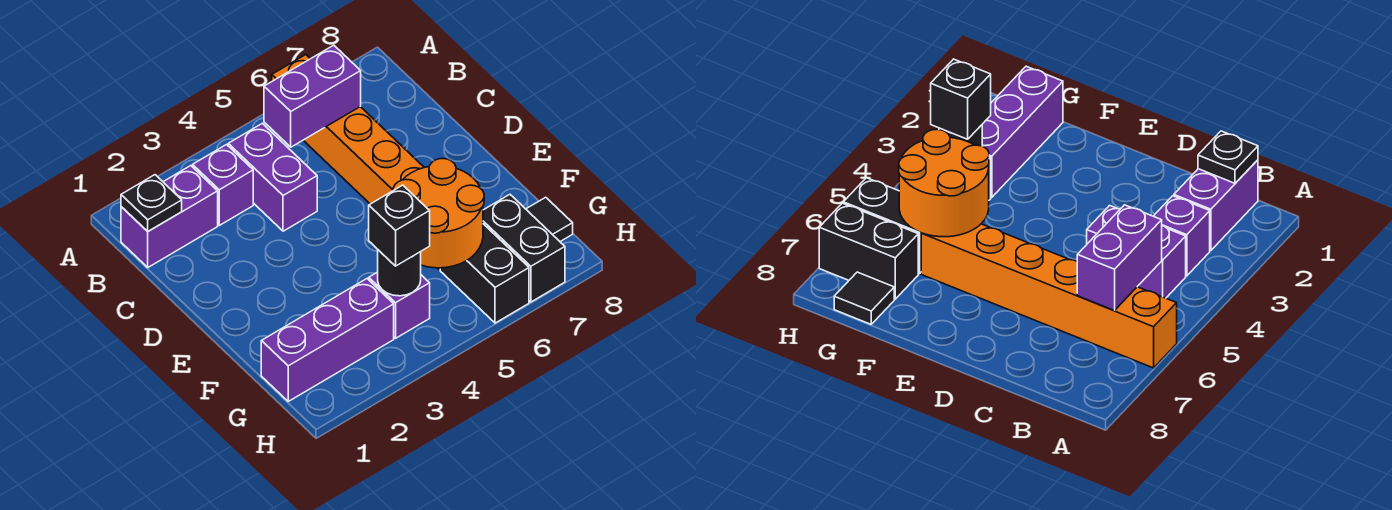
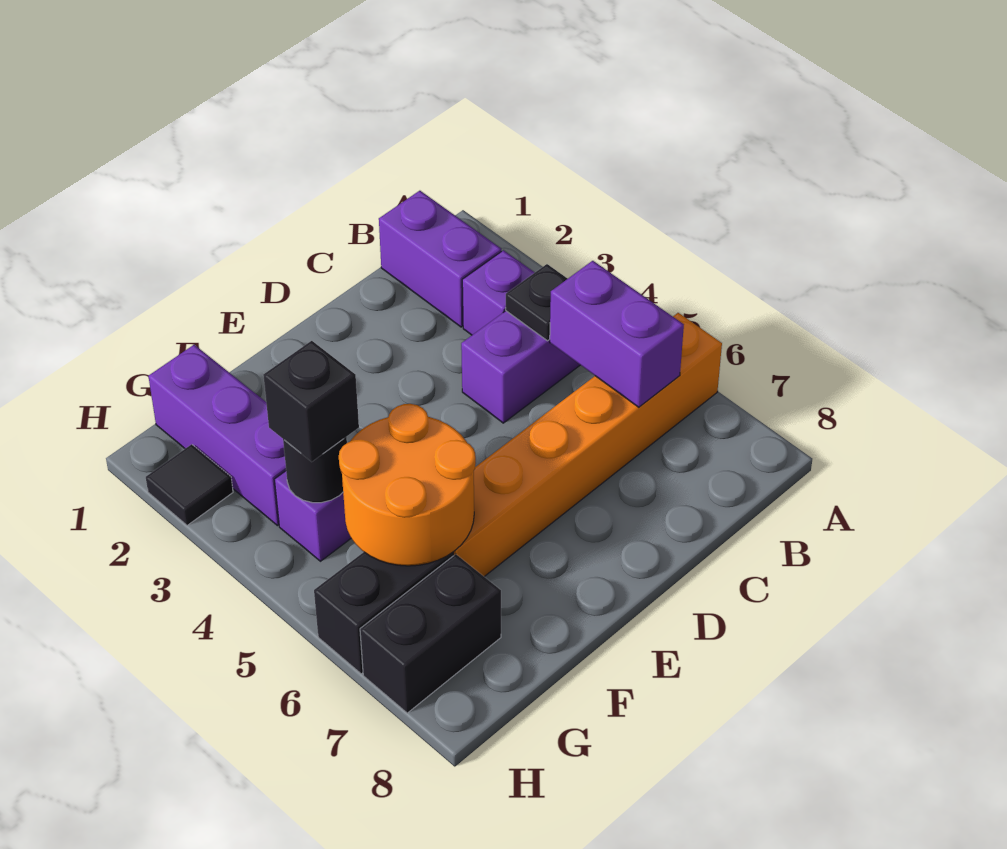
black 1x1 plate [121,175,182,231] -> black 1x1 plate moved to [506,264,568,341]
black 1x1 tile [526,197,573,242] -> black 1x1 tile moved to [146,444,233,525]

